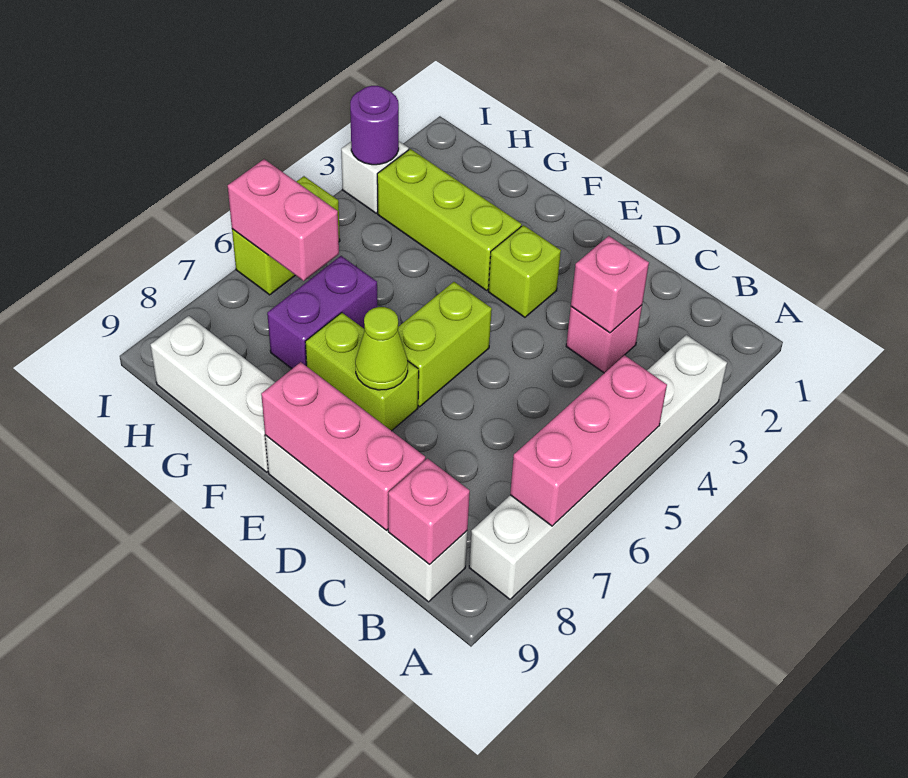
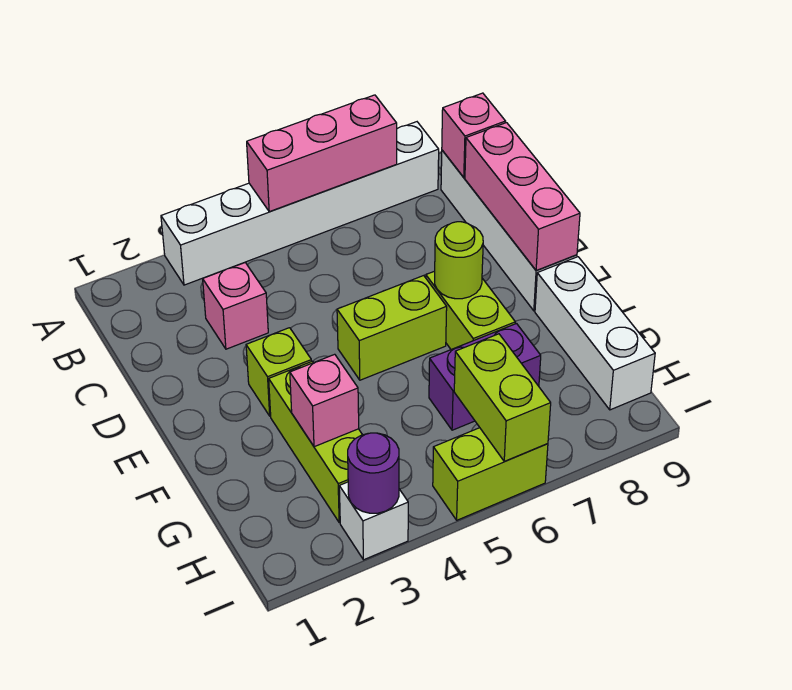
pink 1x1 brick [571,236,649,333] -> pink 1x1 brick moved to [290,354,359,447]
lime 1x1 cone [355,307,408,390] -> lime 1x1 round brick [435,222,483,299]
pink 1x2 brick [228,159,339,281] -> lime 1x2 brick [454,334,551,461]

